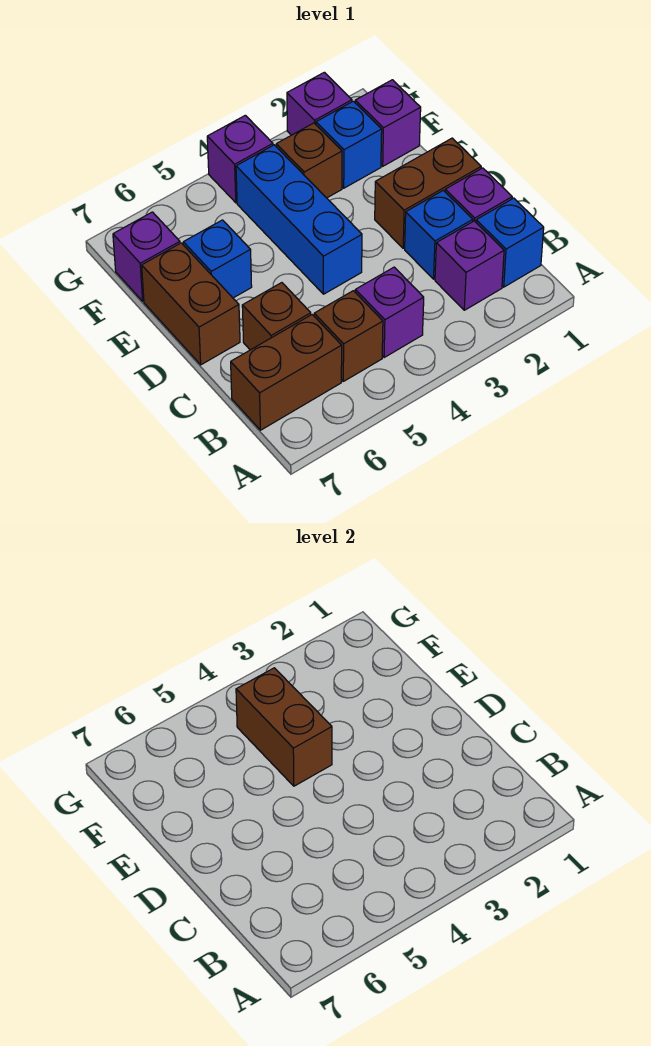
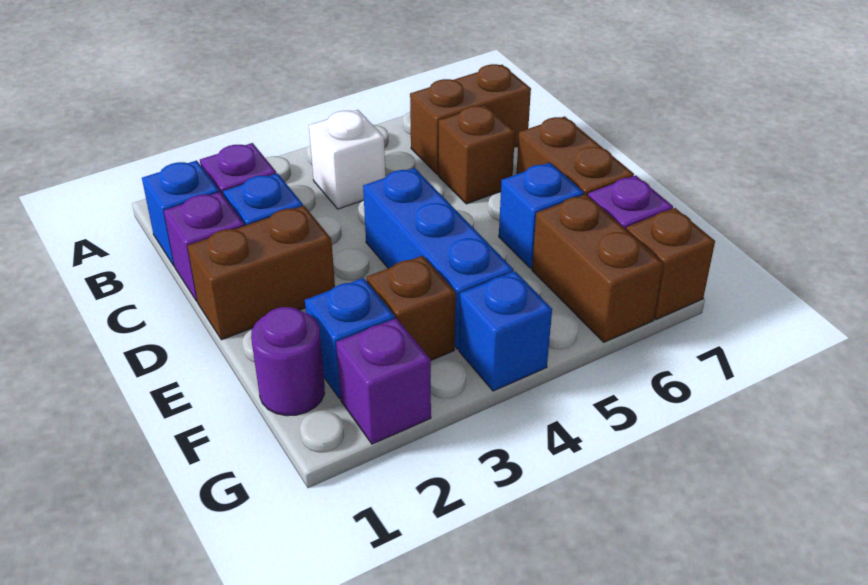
purple 1x1 brick [355,267,424,358] -> white 1x1 brick [309,110,385,209]
brown 1x1 brick [314,291,383,381] -> brown 1x1 brick moved to [626,208,715,319]
brown 1x2 brick [236,668,332,786] -> brown 1x2 brick moved to [532,194,663,342]
purple 1x1 brick [355,80,421,166] -> purple 1x1 round brick [251,307,325,416]
purple 1x1 brick [207,115,273,203] -> blue 1x1 brick [459,271,552,391]

